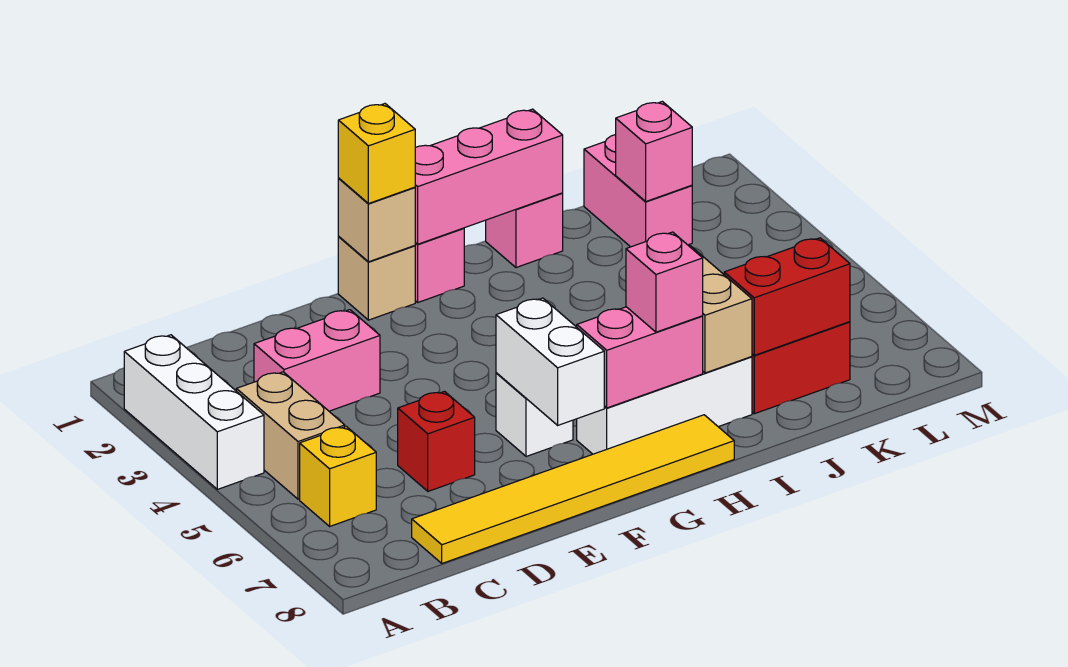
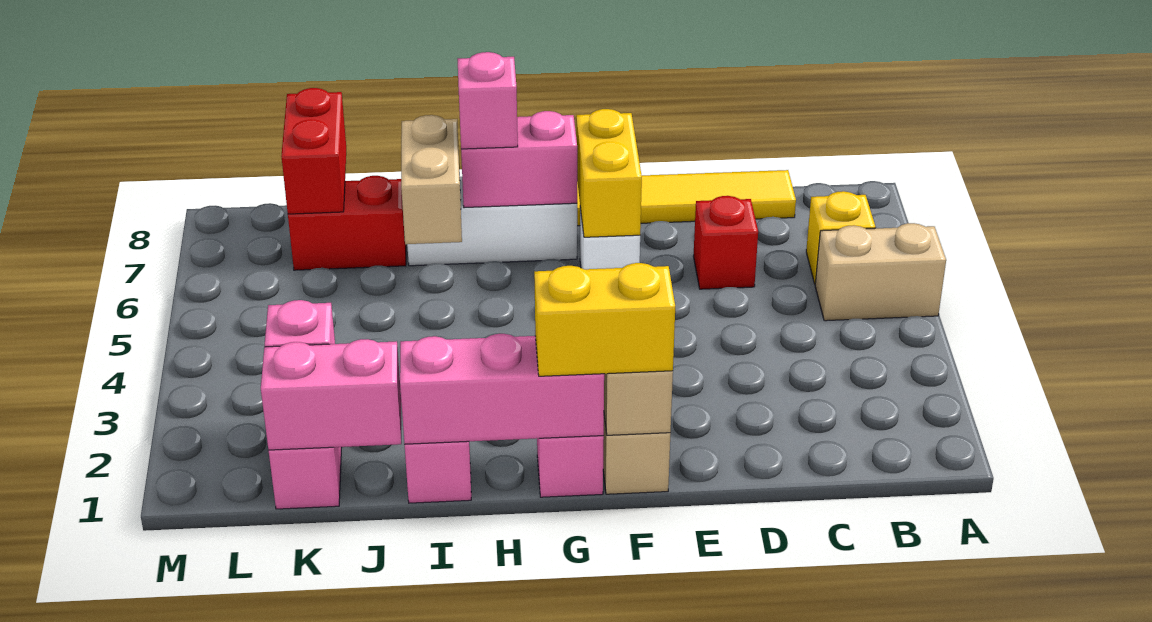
white 1x3 brick [124,335,264,489] -> none
tan 1x2 brick [236,372,345,499] -> tan 1x2 brick turned to [815,223,946,321]
pink 1x2 brick [254,310,380,411] -> pink 1x2 brick moved to [261,339,401,450]
yellow 1x1 brick [338,104,415,204] -> yellow 1x2 brick [534,263,675,376]
white 1x2 brick [496,298,604,425] -> yellow 1x2 brick [576,109,642,237]
red 1x2 brick [724,238,850,355] -> red 1x2 brick turned to [281,88,346,214]

